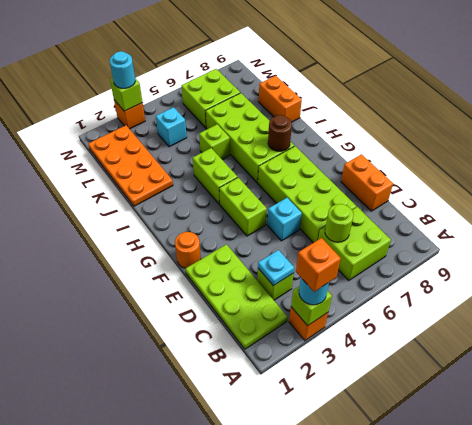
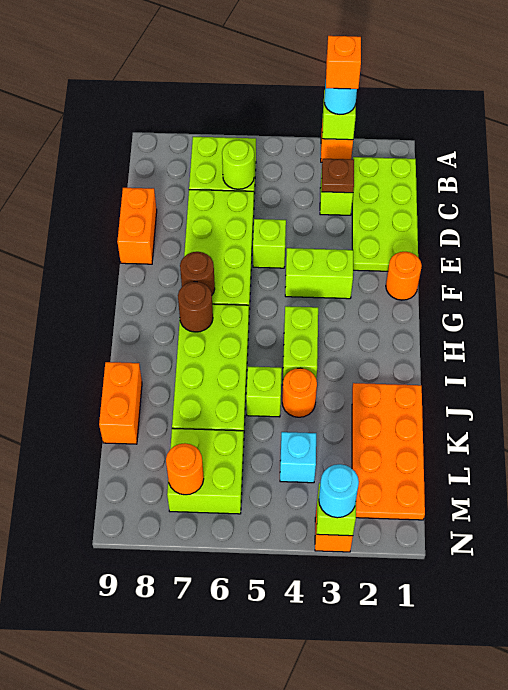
cyan 1x1 plate [258,250,294,286] -> brown 1x1 plate [322,159,354,193]
cyan 1x1 brick [267,198,302,241] -> lime 1x1 brick [253,219,286,268]
lime 1x2 brick [219,177,267,236] -> lime 1x2 brick turned to [285,248,353,299]
none -> brown 1x1 round brick [180,252,215,295]
none -> orange 1x1 round brick [282,368,317,417]
none -> orange 1x1 round brick [166,443,204,495]

